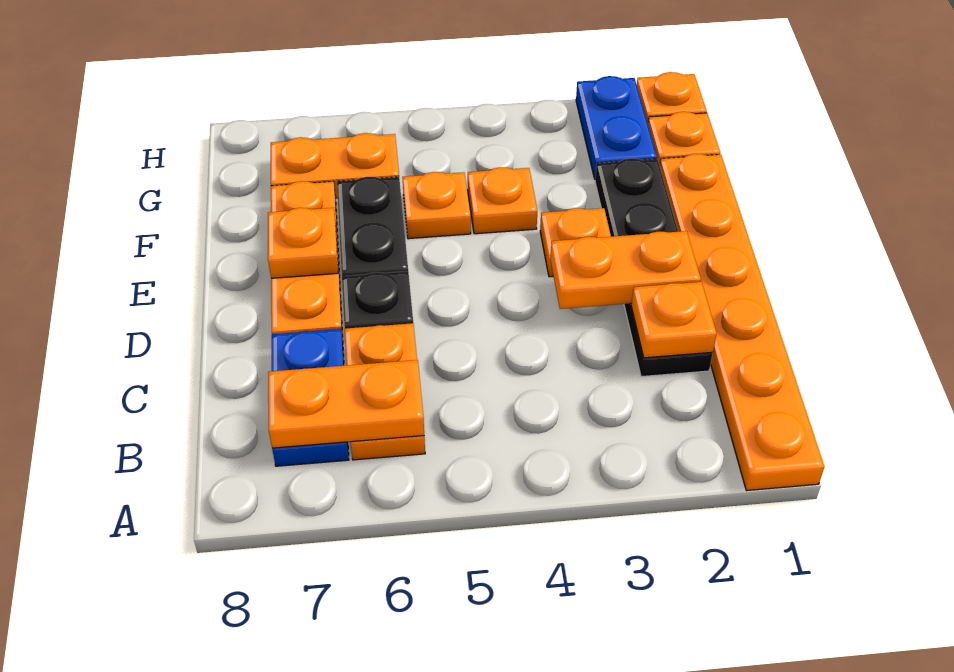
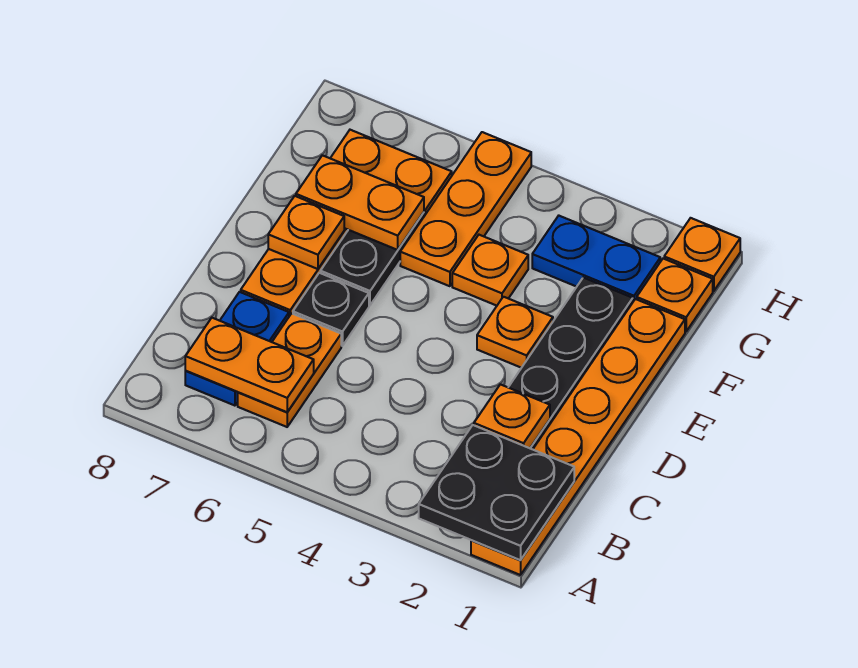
none -> black 2x2 plate [419,425,574,560]
orange 1x2 plate [550,231,701,309] -> orange 1x2 plate moved to [296,155,424,250]
orange 1x1 plate [403,172,471,239] -> orange 1x3 plate [400,132,531,286]
blue 1x2 plate [576,76,657,179] -> blue 1x2 plate turned to [532,216,660,301]

